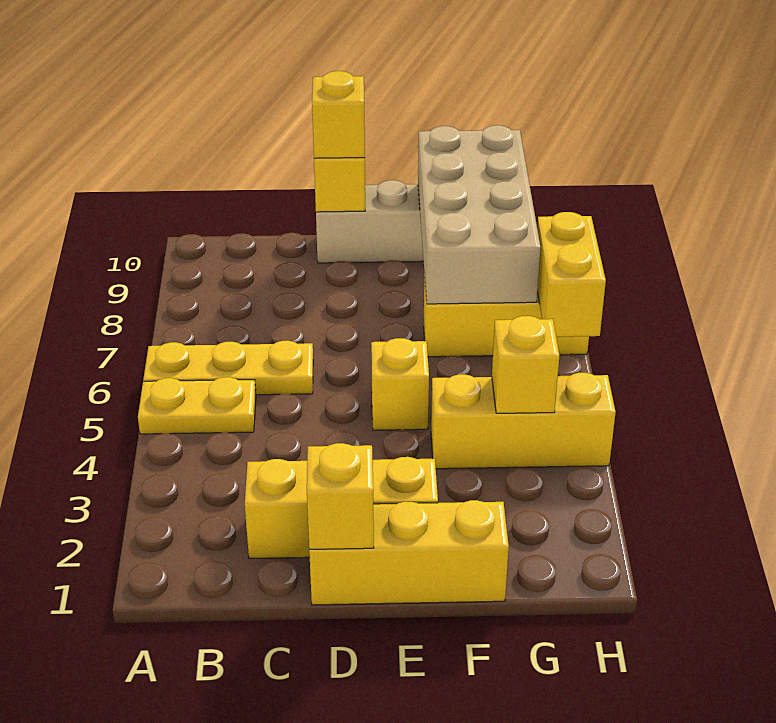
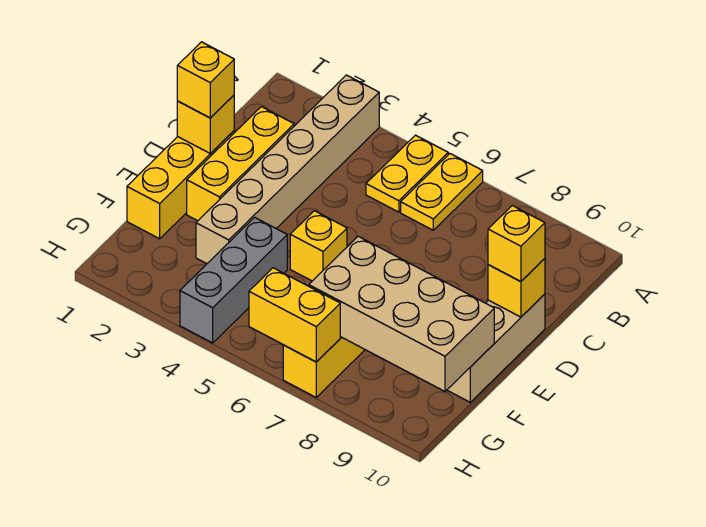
none -> tan 1x6 brick [196,75,379,264]
yellow 1x3 plate [143,341,313,395] -> yellow 1x2 plate [401,154,483,230]
yellow 1x3 brick [431,373,616,469] -> grey 1x3 brick [180,217,287,343]
yellow 1x1 brick [492,316,559,413] -> yellow 1x1 brick moved to [177,42,234,118]

